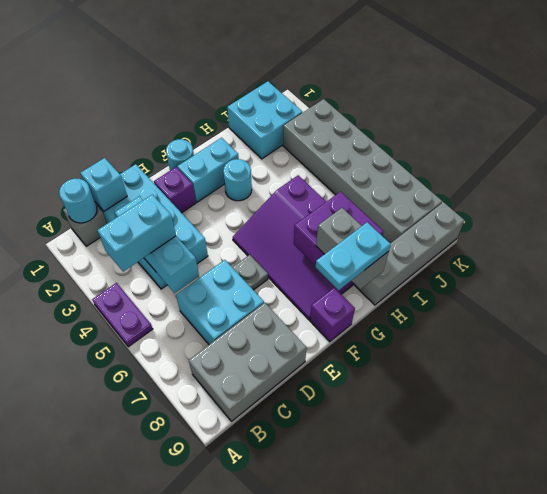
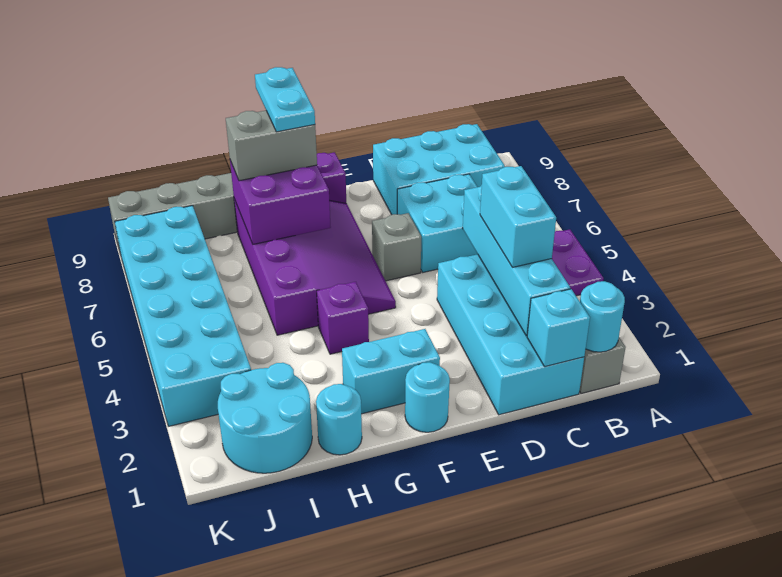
cyan 1x2 brick [97,194,176,272] -> cyan 1x2 brick turned to [480,166,556,267]
grey 2x3 brick [189,303,307,421] -> cyan 2x3 brick [373,124,505,215]
cyan 1x3 brick [115,196,199,293] -> cyan 1x4 brick [463,185,570,336]
purple 1x1 brick [154,167,196,213] -> purple 1x1 brick moved to [317,282,369,354]
grey 1x1 plate [232,255,268,290] -> grey 1x1 brick [372,213,421,281]
cyan 1x2 plate [316,222,391,290] -> cyan 1x2 plate turned to [255,67,315,132]
cyan 1x1 round brick [223,159,252,201] -> cyan 1x1 round brick moved to [316,384,362,455]
grey 1x2 brick [316,208,389,289] -> grey 1x2 brick turned to [226,111,317,181]
cyan 2x2 brick [227,81,302,159] -> cyan 2x2 round brick [218,363,312,473]
grey 2x6 brick [283,99,442,243] -> cyan 2x6 brick [115,206,251,426]

